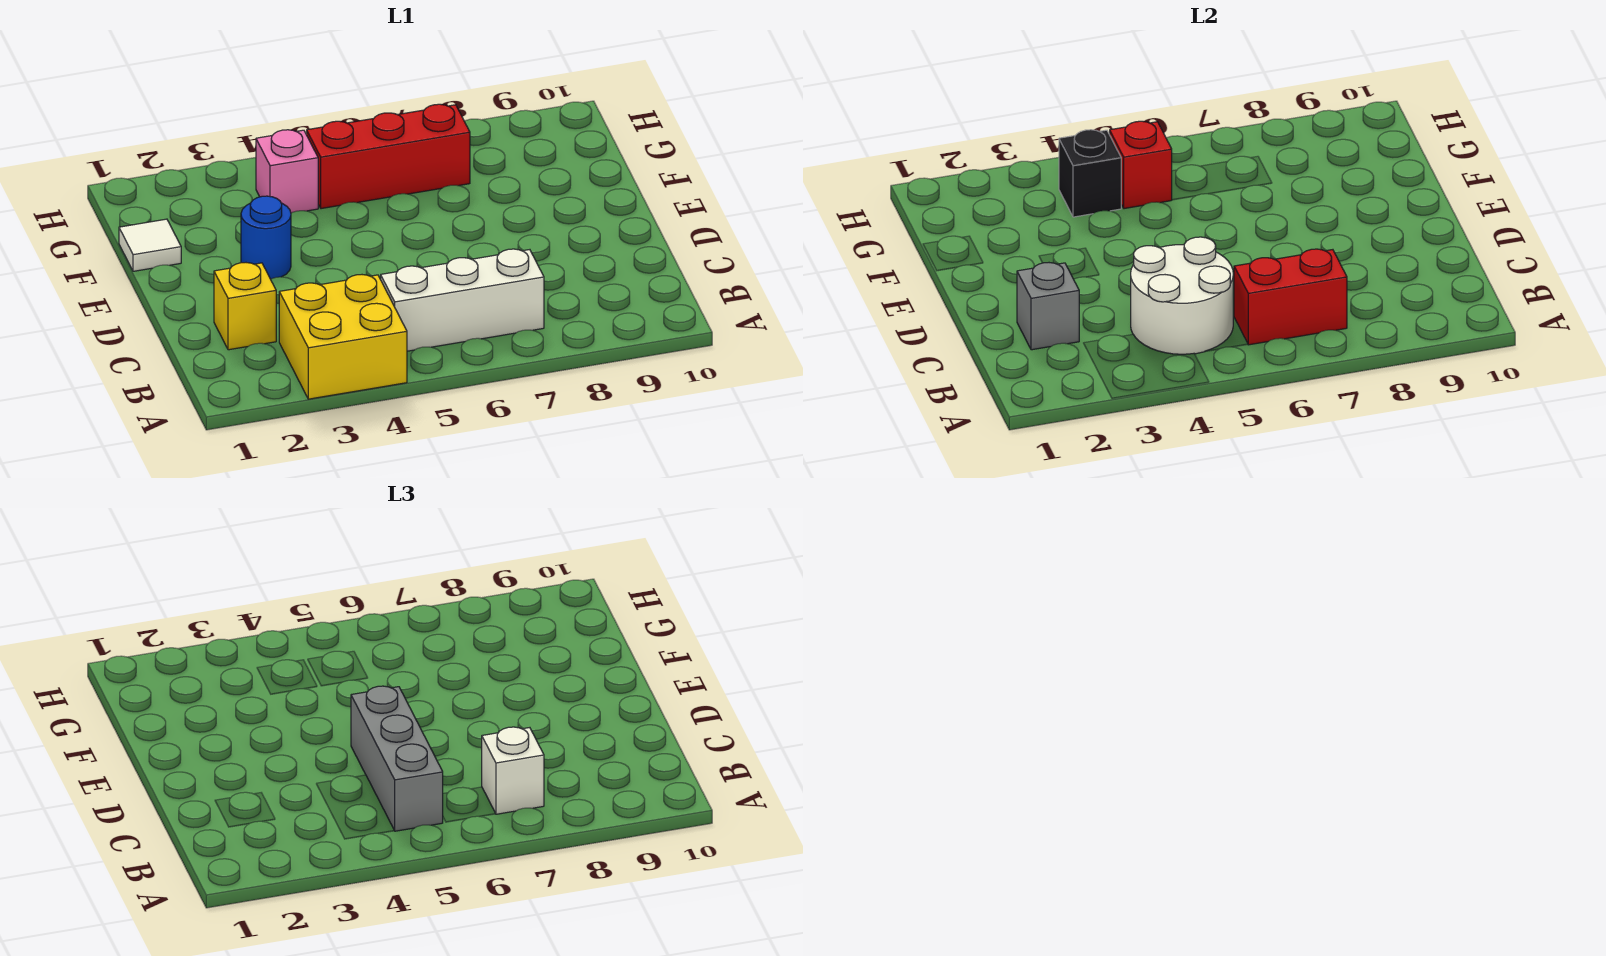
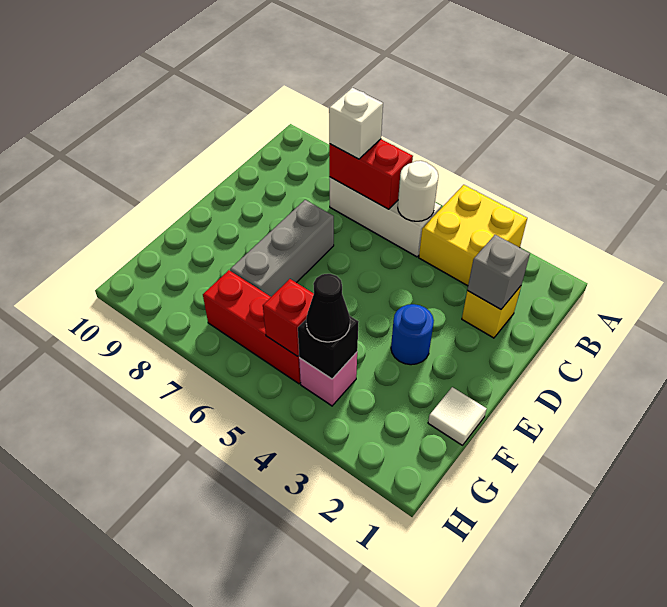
white 2x2 round brick [1131,237,1233,354] -> white 1x1 round brick [398,161,438,221]
grey 1x3 brick [351,686,443,831] -> grey 1x3 brick moved to [230,200,334,297]
none -> black 1x1 cone [306,274,350,342]

